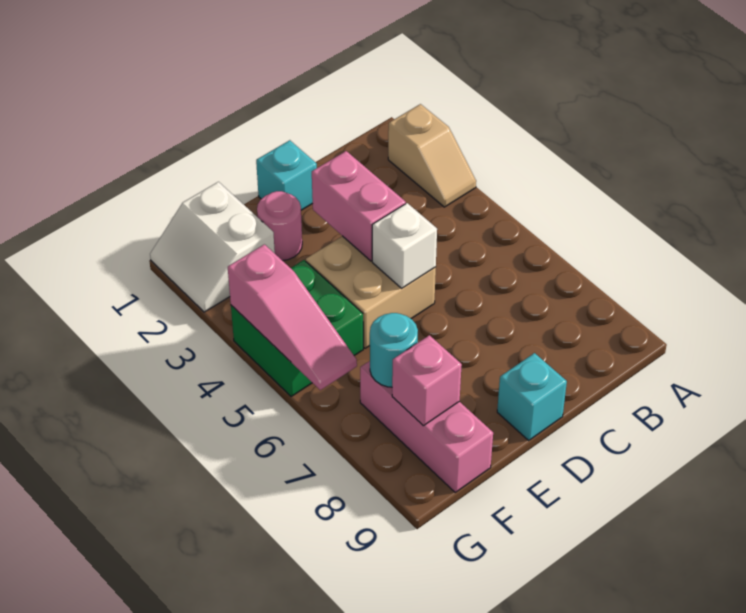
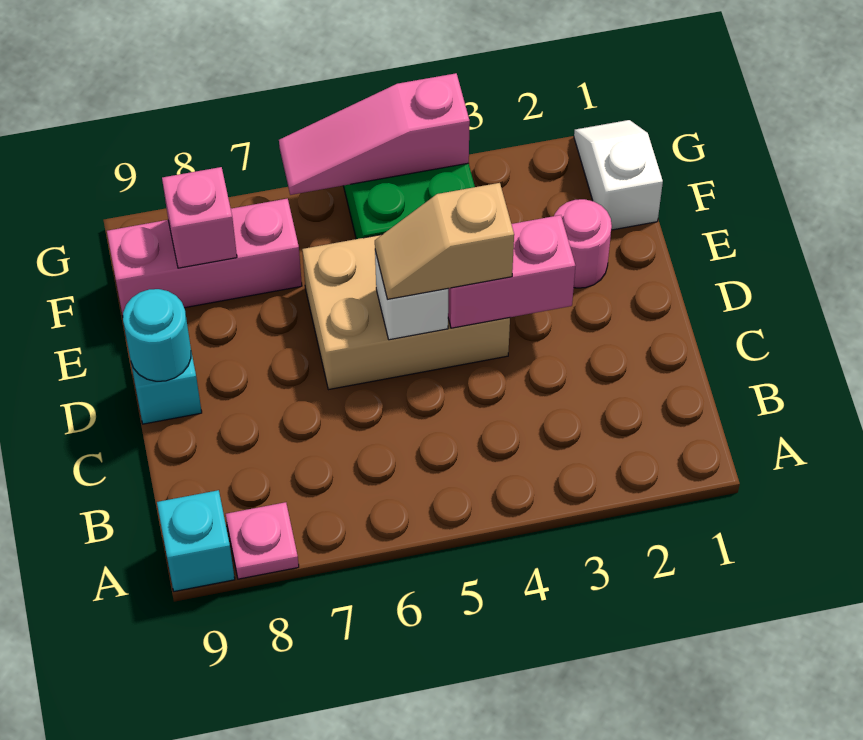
tan 1x2 slope [388,104,476,207] -> tan 1x2 slope moved to [375,183,514,300]
none -> pink 1x1 plate [226,502,299,579]
cyan 1x1 brick [256,140,317,210] -> cyan 1x1 brick moved to [157,490,235,591]
tan 2x2 brick [306,236,436,348] -> tan 2x3 brick [302,235,510,390]
white 2x2 slope [150,182,275,312] -> white 1x2 slope [574,120,663,230]
cyan 1x1 round brick [370,313,418,387] -> cyan 1x1 round brick moved to [123,289,191,381]

